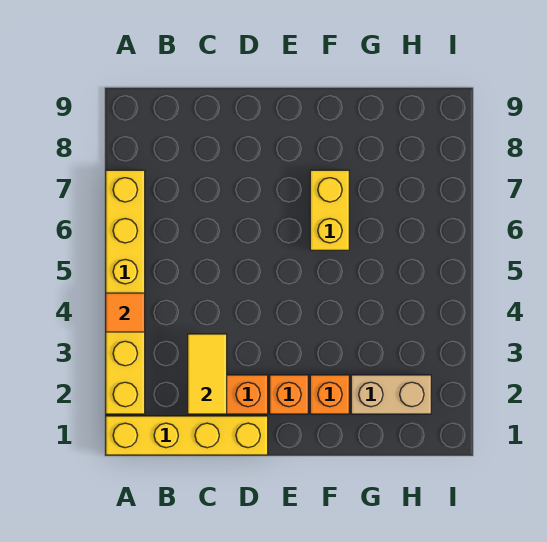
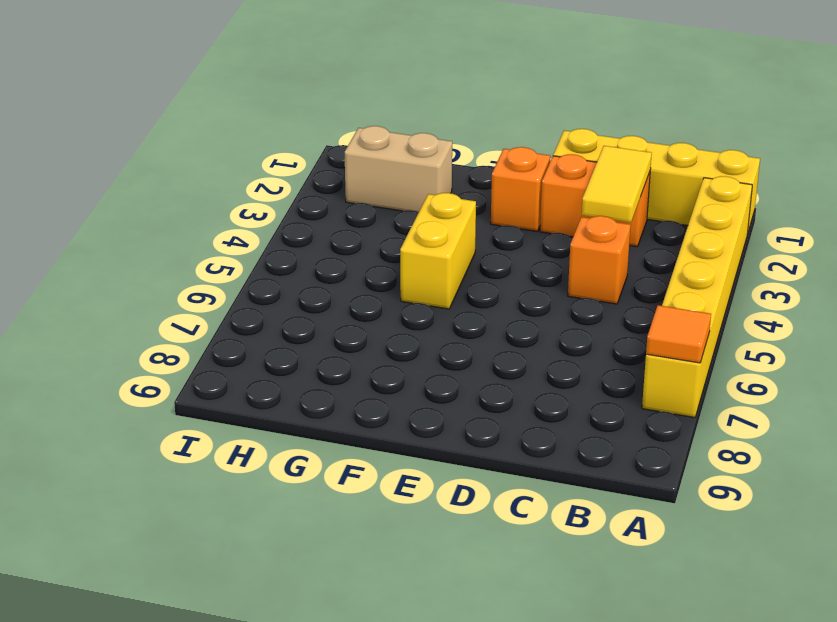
orange 1x1 tile [106,293,145,332] -> orange 1x1 tile moved to [646,305,711,363]
orange 1x1 brick [310,375,349,414] -> orange 1x1 brick moved to [568,216,631,304]
yellow 1x2 brick [310,170,349,250] -> yellow 1x2 brick moved to [400,193,476,309]

